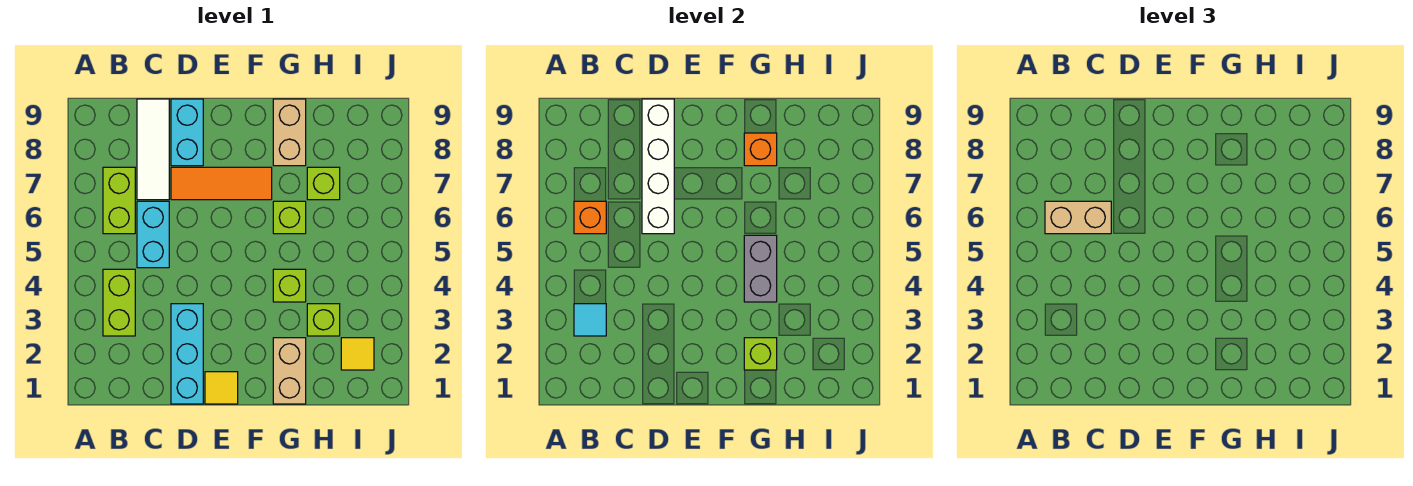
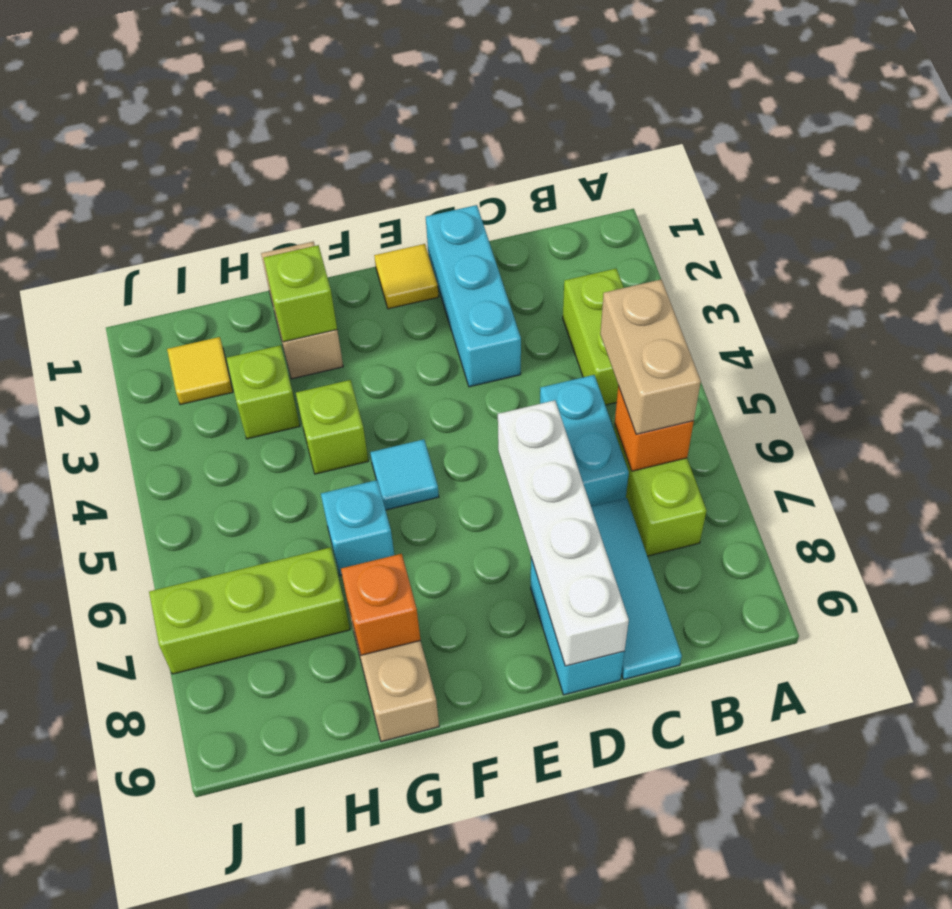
cyan 1x1 tile [574,304,606,336] -> cyan 1x1 tile moved to [370,439,439,510]
tan 1x2 brick [1045,201,1111,234] -> tan 1x2 brick turned to [600,279,701,434]
white 1x3 tile [137,99,169,200] -> cyan 1x3 tile [591,498,682,680]
orange 1x3 tile [171,167,272,200] -> none
grey 1x2 brick [744,235,777,302] -> none
lime 1x1 brick [273,201,306,234] -> cyan 1x1 brick [321,480,394,576]
lime 1x1 brick [307,167,340,200] -> lime 1x3 brick [149,547,350,674]

